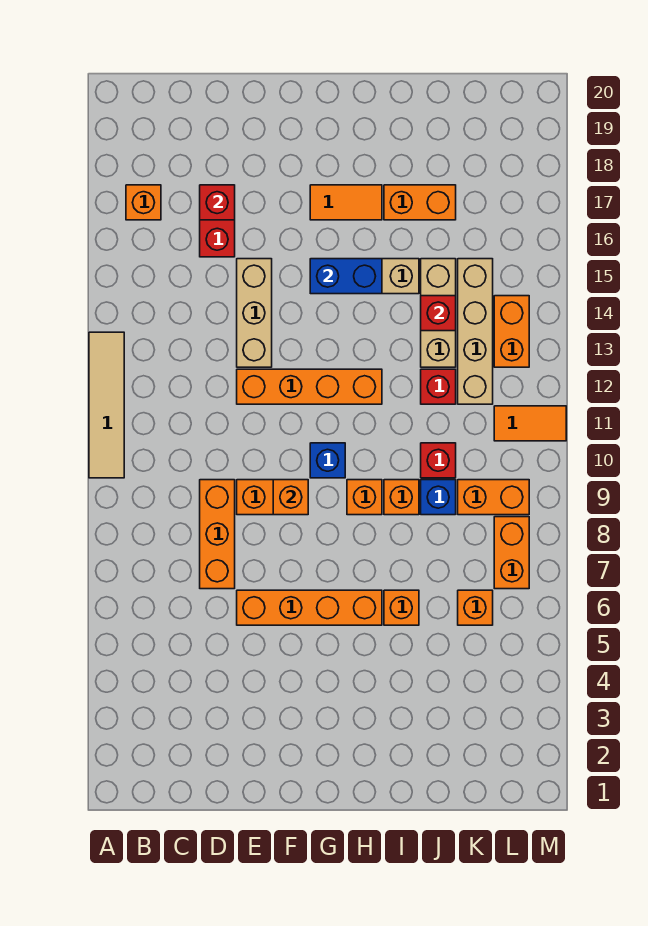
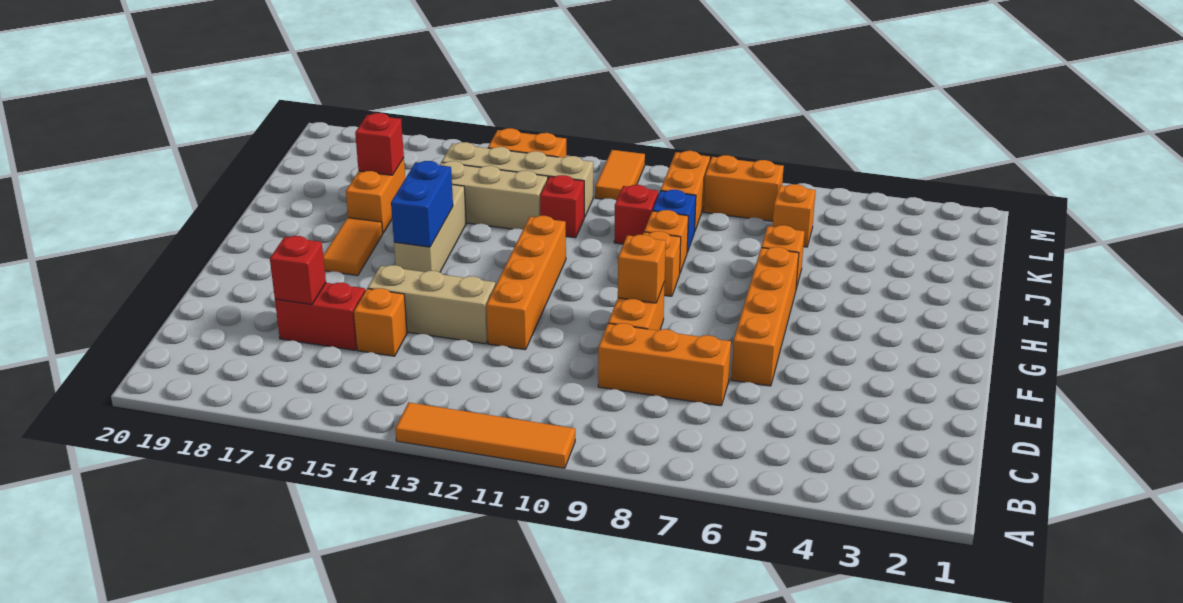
tan 1x4 tile [89,332,124,478] -> orange 1x4 tile [395,403,575,468]
orange 1x1 brick [126,185,161,220] -> orange 1x1 brick moved to [354,288,407,356]
blue 1x1 brick [310,443,345,478] -> none
red 1x1 brick [421,296,456,331] -> red 1x1 brick moved to [355,113,404,175]

